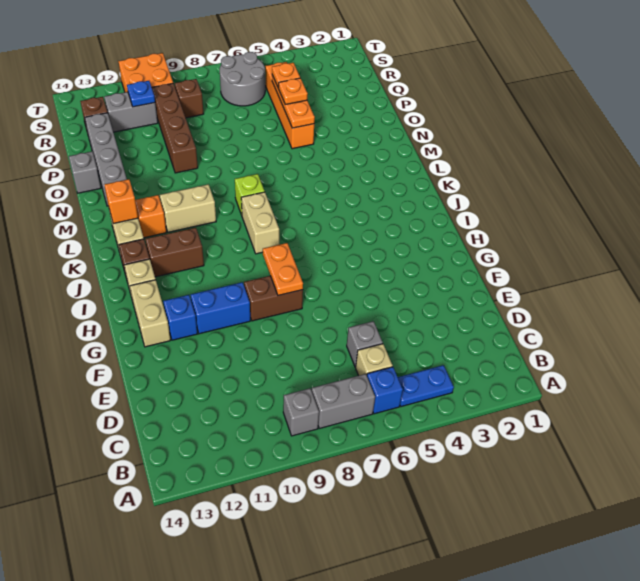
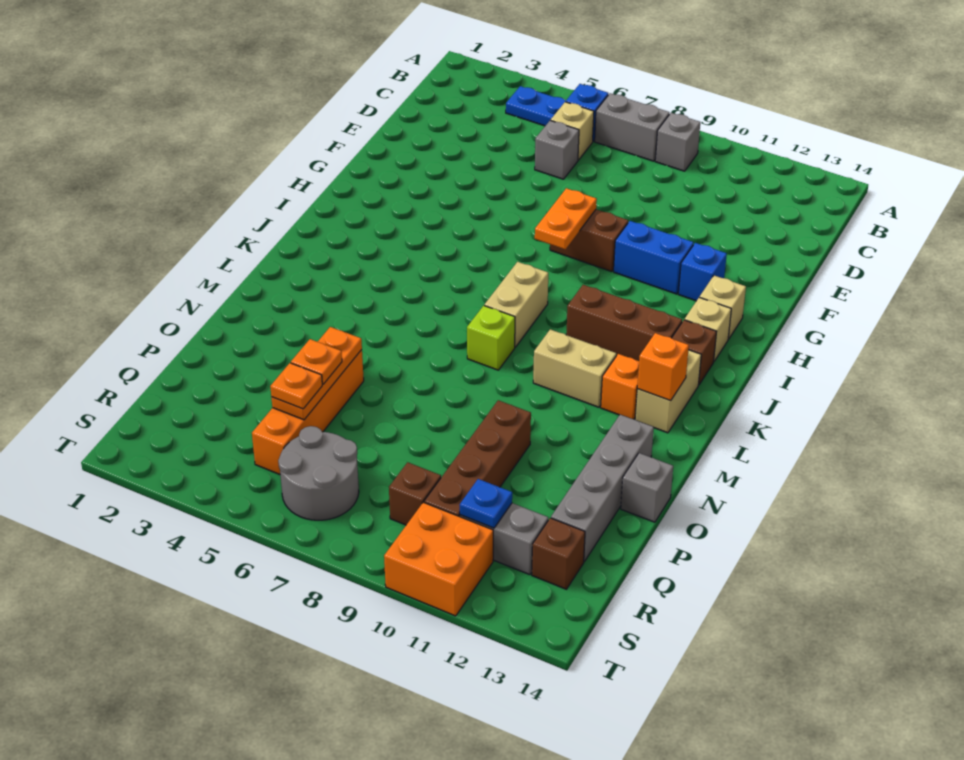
tan 1x2 brick [130,280,170,347] -> tan 1x1 brick [700,276,746,339]
brown 1x2 brick [145,228,204,277] -> brown 1x3 brick [566,285,682,361]

